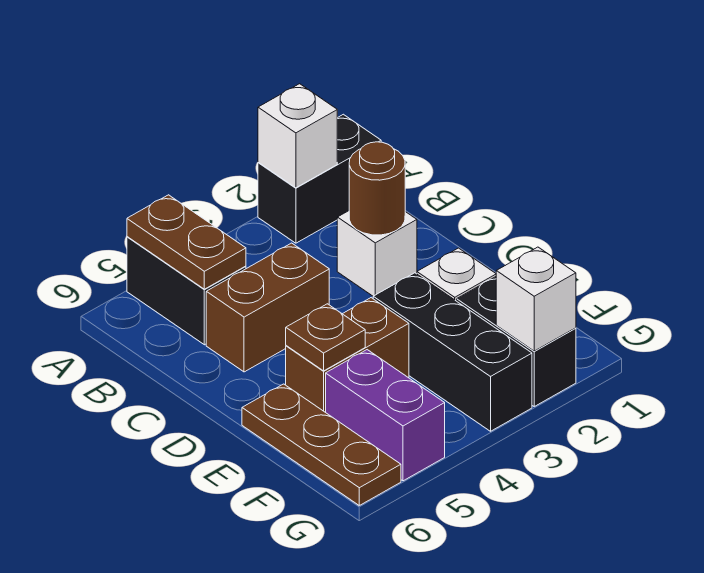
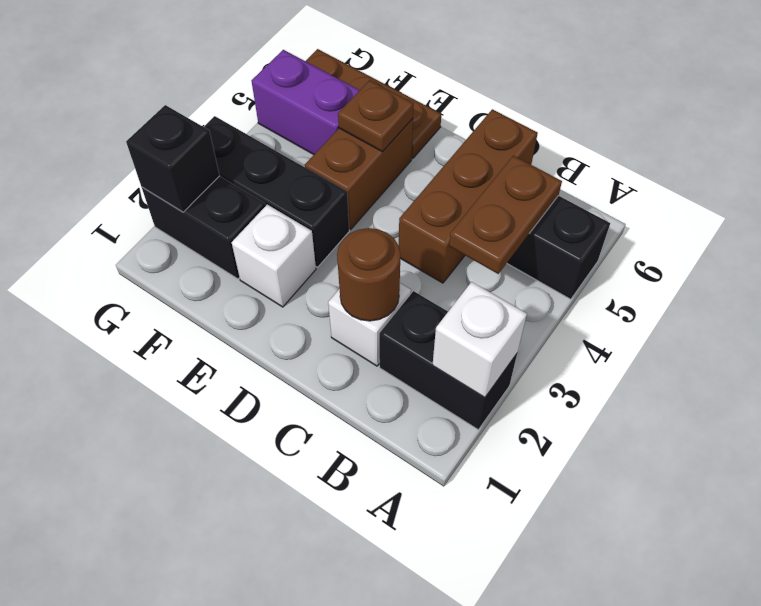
black 1x2 brick [258,114,381,243] -> black 1x2 brick turned to [379,291,517,430]
brown 1x2 plate [127,195,246,289] -> brown 1x2 plate turned to [449,156,562,274]
brown 1x2 brick [206,243,329,372] -> brown 1x3 brick [399,109,538,283]
white 1x1 brick [496,247,576,351] -> black 1x1 brick [126,105,220,212]

